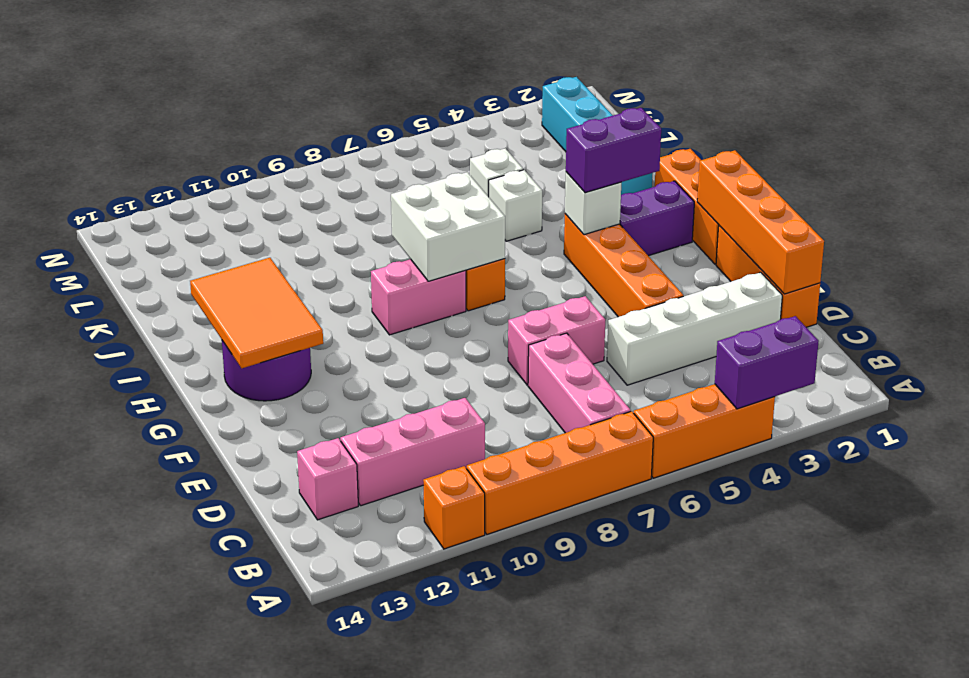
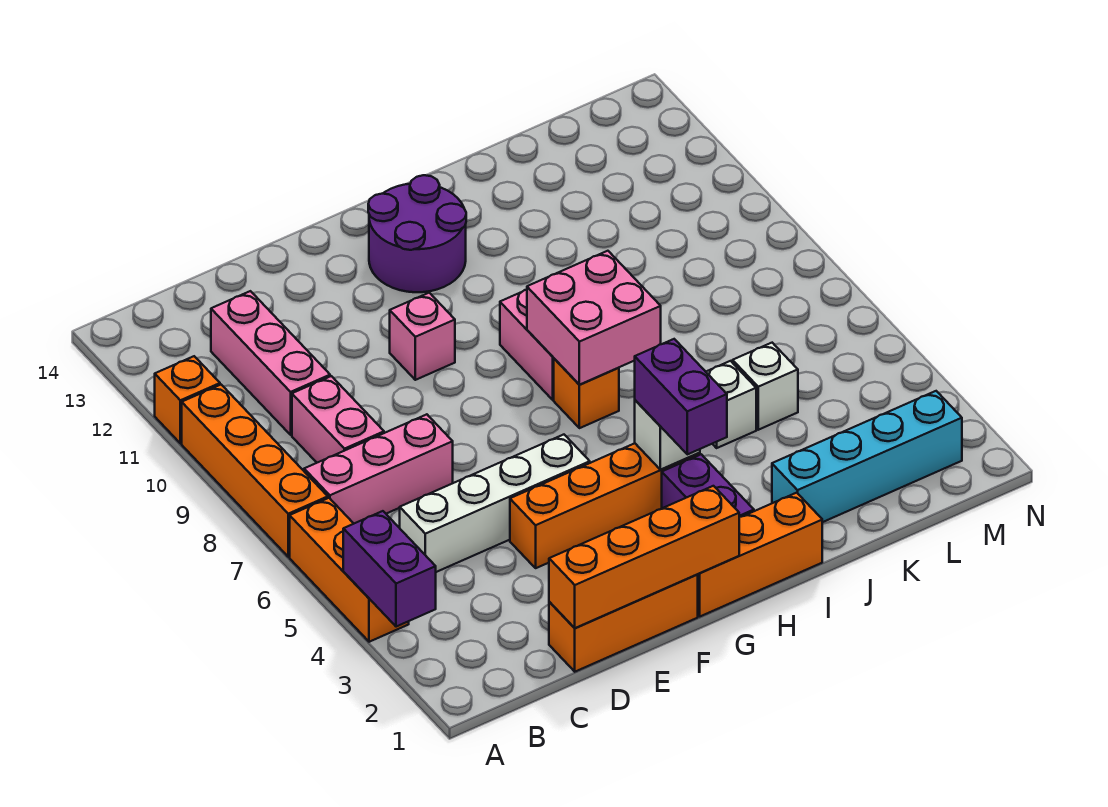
pink 1x1 brick [297,438,358,520] -> pink 1x1 brick moved to [390,293,455,380]
white 1x4 brick [607,272,782,385] -> white 1x4 brick turned to [400,435,590,572]
pink 1x2 brick [508,296,605,385] -> pink 1x2 brick moved to [292,376,384,463]
orange 2x3 tile [190,258,323,368] -> none
white 2x2 brick [391,172,505,281] -> pink 2x2 brick [527,251,661,385]

